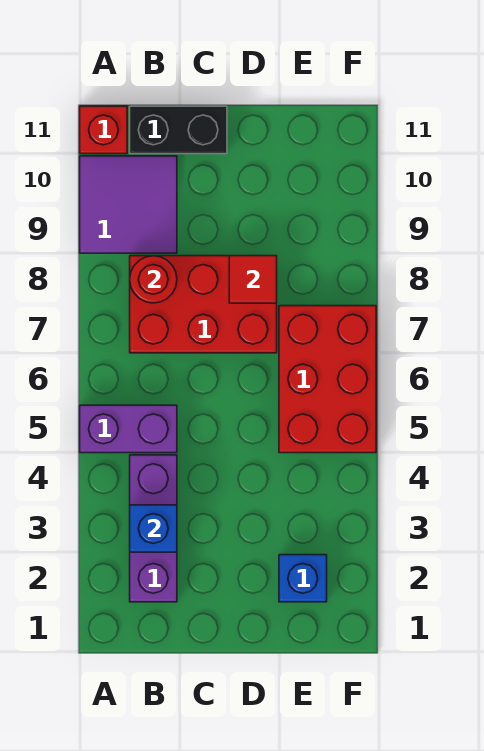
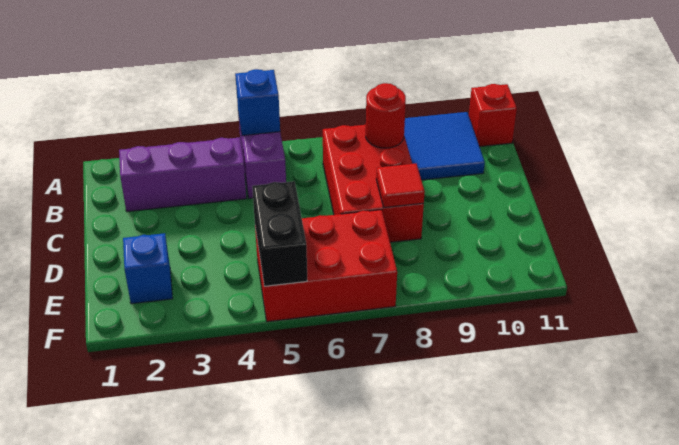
purple 2x2 tile [80,156,177,253] -> blue 2x2 tile [404,112,485,180]
blue 1x1 brick [130,505,177,552] -> blue 1x1 brick moved to [235,69,280,136]
black 1x2 brick [130,106,227,154] -> black 1x2 brick moved to [252,181,307,286]

